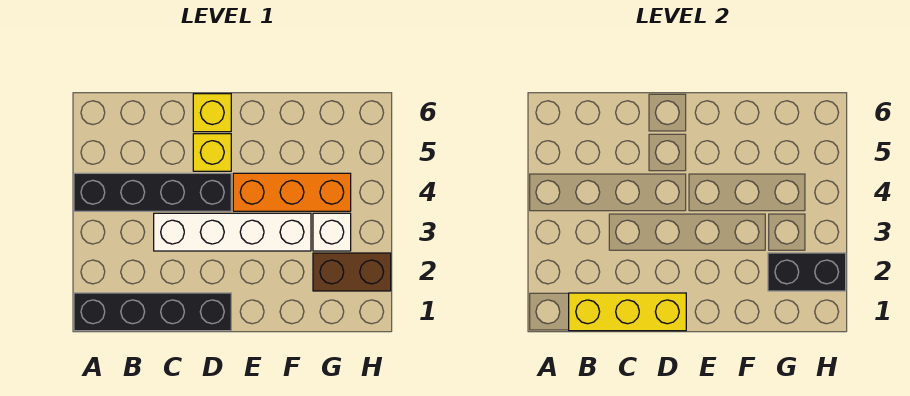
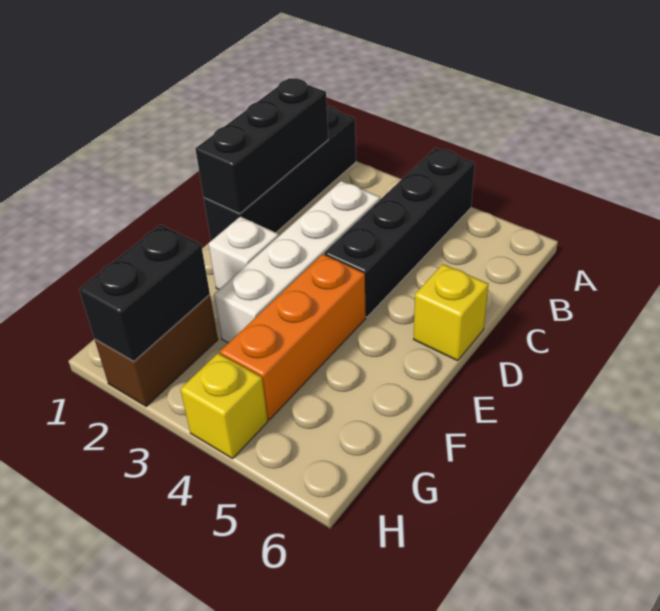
yellow 1x3 brick [569,293,686,331] -> black 1x3 brick [196,78,328,214]
yellow 1x1 brick [193,134,231,171] -> yellow 1x1 brick moved to [180,353,268,459]
white 1x1 brick [313,213,351,251] -> white 1x1 brick moved to [208,216,279,289]

